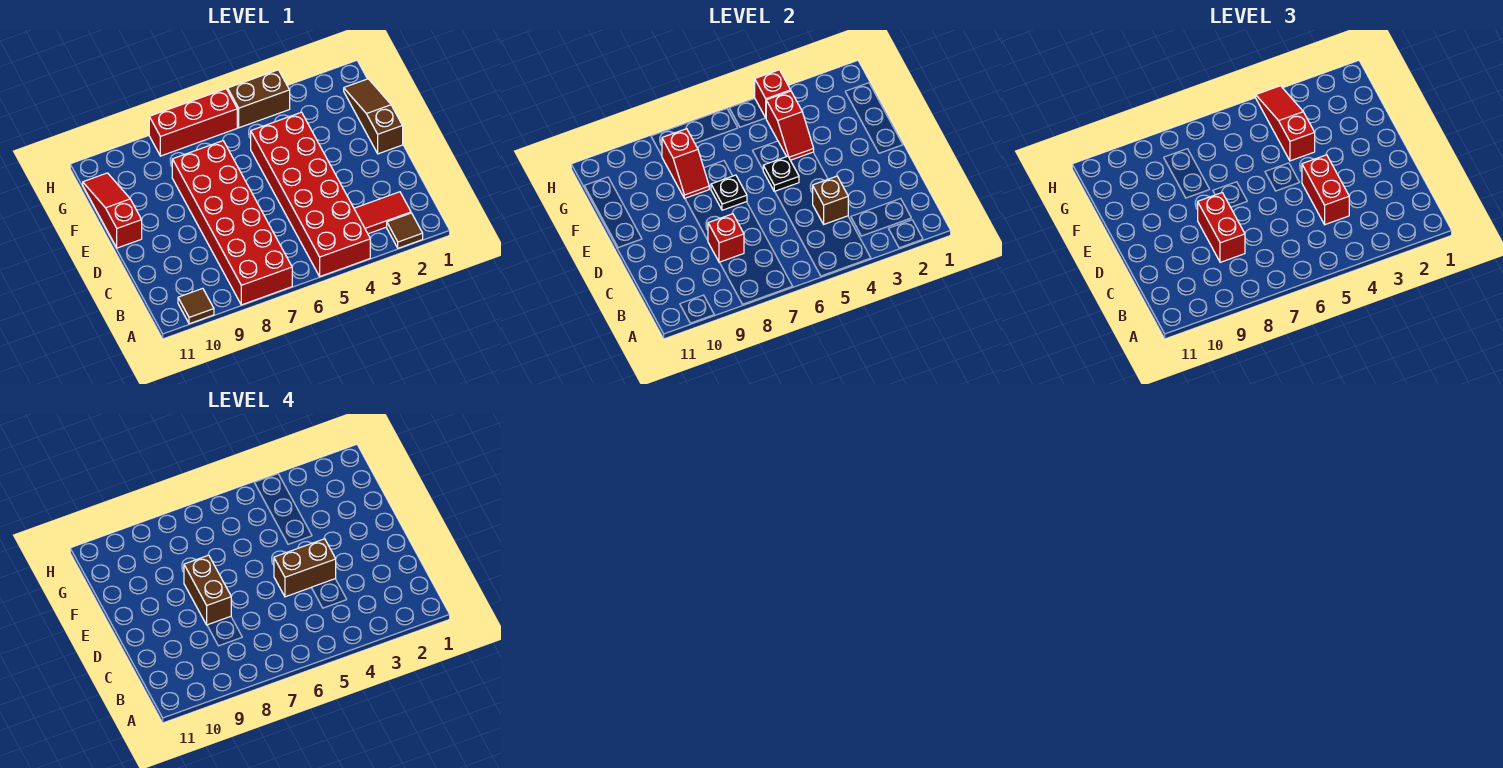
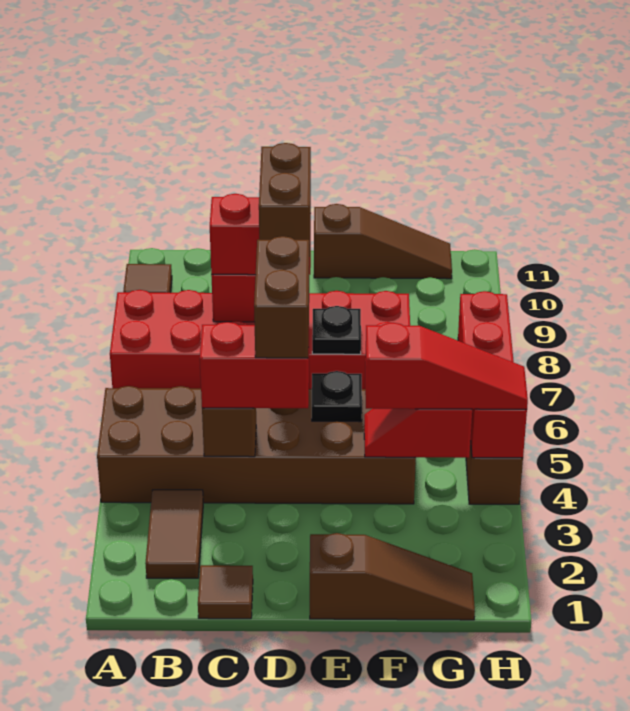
brown 1x1 tile [387,213,423,248] -> brown 1x1 tile moved to [198,565,253,619]
red 2x6 brick [251,112,370,276] -> brown 2x6 brick [97,386,416,504]
red 1x2 tile [354,192,411,234] -> brown 1x2 tile [145,490,203,578]
brown 1x2 brick [184,555,231,625] -> brown 1x2 brick turned to [259,143,311,257]
red 1x3 slope [83,173,142,248] -> brown 1x3 slope [314,204,452,279]
red 1x2 slope [662,129,709,198] -> none

